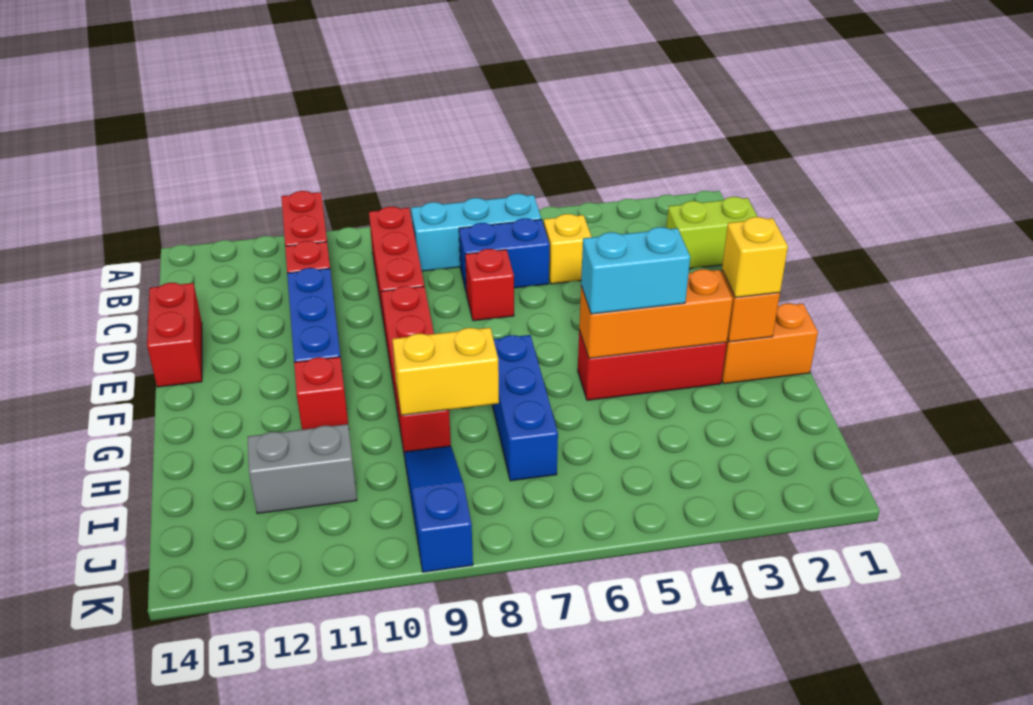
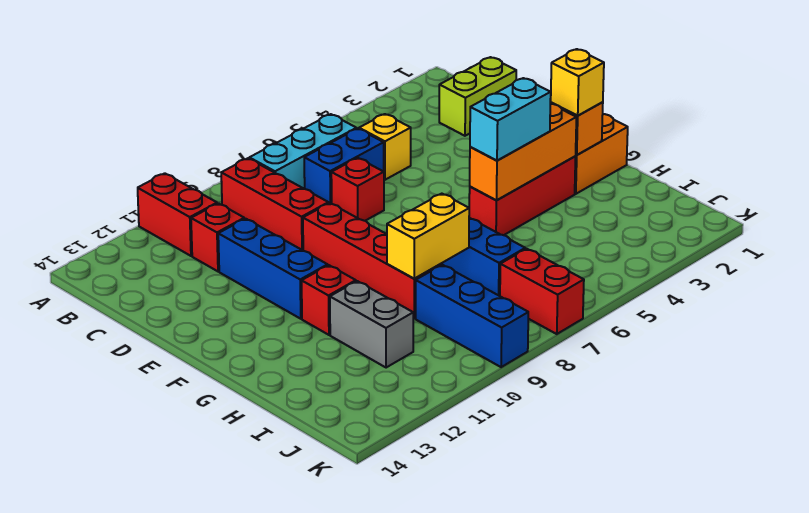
red 1x2 brick [147,283,202,387] -> red 1x2 brick moved to [500,249,584,334]
blue 1x3 slope [404,446,473,572] -> blue 1x3 brick [416,265,528,367]
grey 1x2 brick [248,424,357,514] -> grey 1x2 brick turned to [330,281,413,368]

